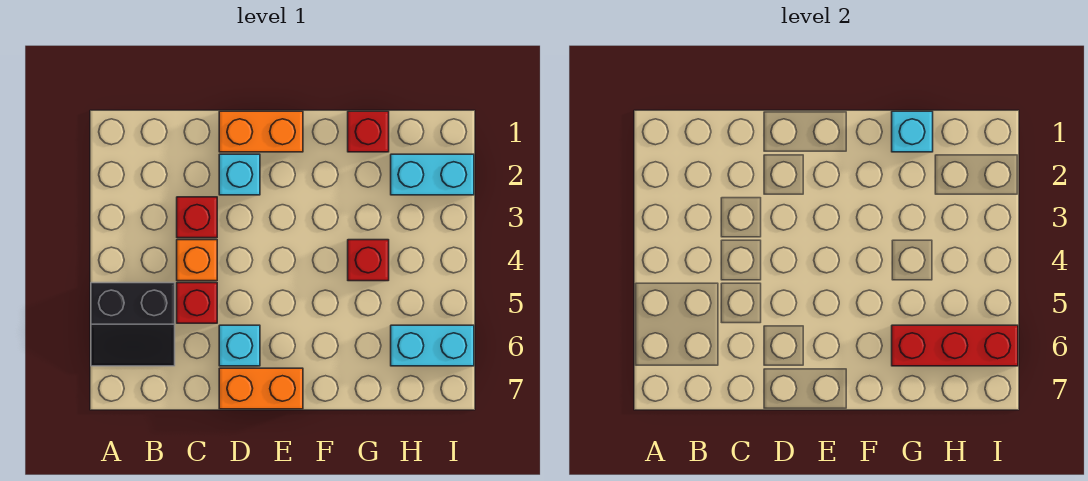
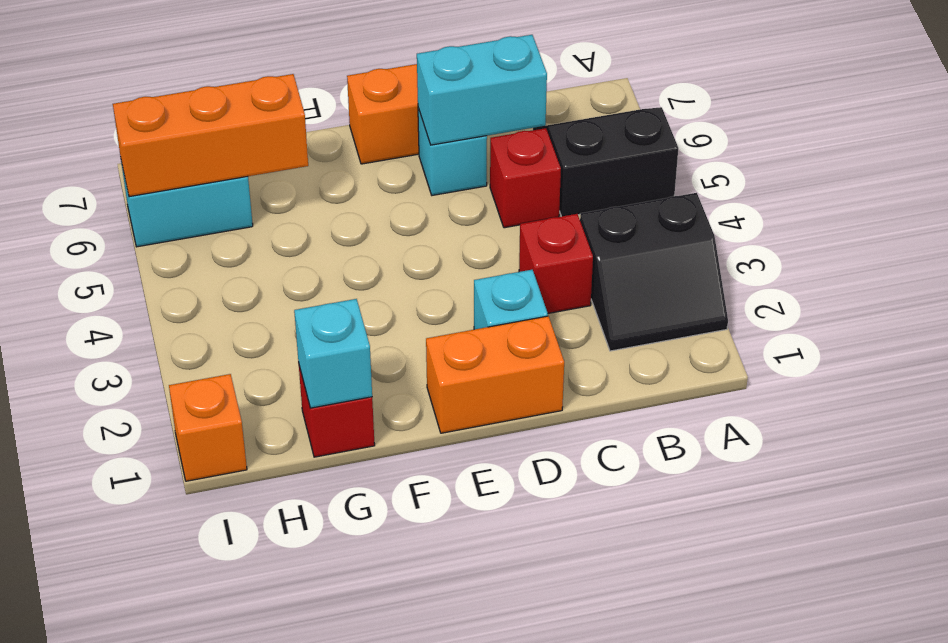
none -> black 2x2 slope [580,193,728,351]
orange 1x1 brick [177,240,217,281] -> orange 1x1 brick moved to [169,374,247,481]
red 1x1 brick [348,240,389,281] -> none
red 1x3 brick [892,325,1018,366] -> orange 1x3 brick [113,74,308,197]
cyan 1x2 brick [391,154,474,195] -> cyan 1x2 brick moved to [417,35,547,145]

